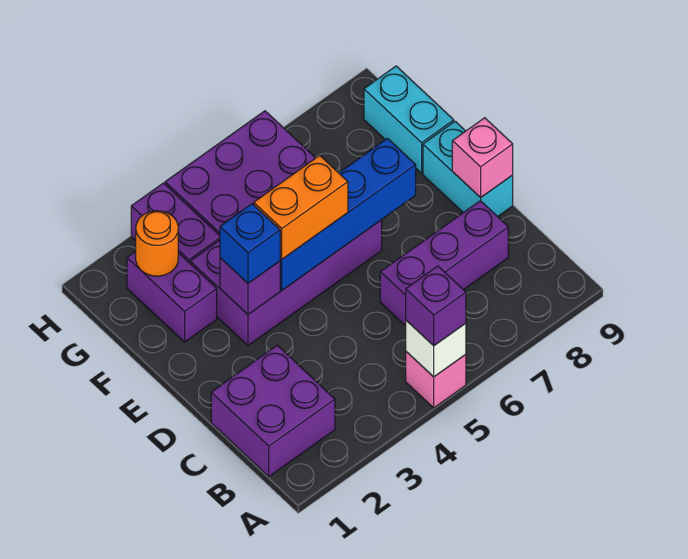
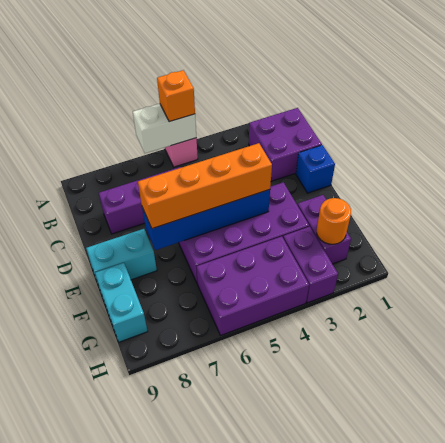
white 1x1 brick [406,320,466,377] -> white 1x2 brick [133,104,196,153]
purple 1x1 brick [406,266,466,346] -> orange 1x1 brick [157,70,195,122]
cyan 1x2 brick [423,121,513,217] -> cyan 1x2 brick turned to [86,229,157,286]
pink 1x1 brick [452,118,513,198] -> none
purple 1x1 brick [220,258,280,314] -> none
blue 1x1 brick [220,204,280,283] -> blue 1x1 brick moved to [296,145,335,193]
orange 1x2 brick [254,156,348,259] -> orange 1x4 brick [138,143,272,229]

